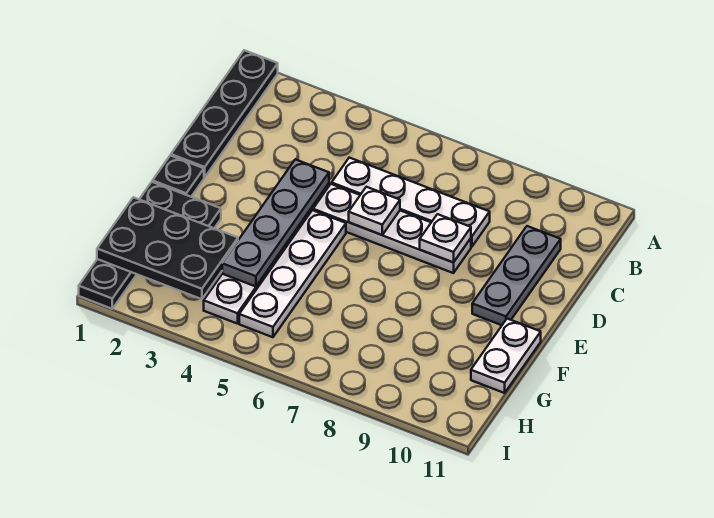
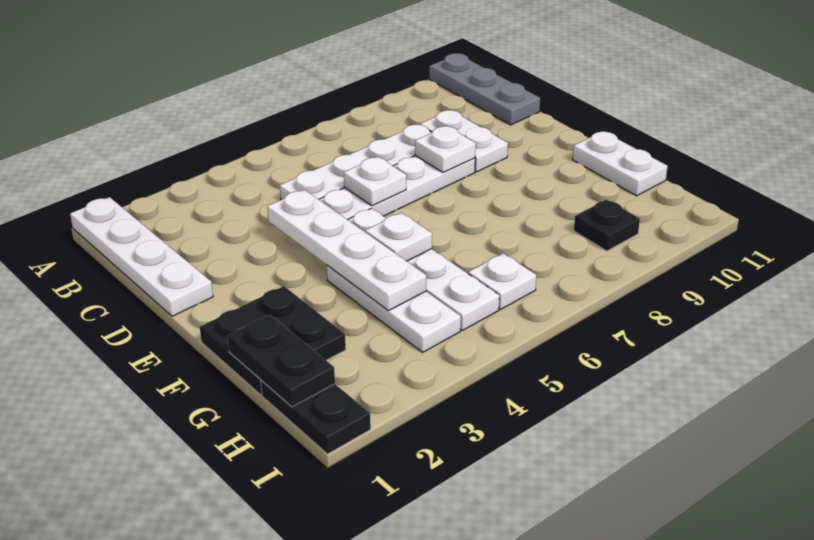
black 1x4 plate [171,50,278,177] -> white 1x4 plate [70,197,213,316]
none -> white 1x2 plate [420,110,508,172]
grey 1x3 plate [472,226,561,325] -> grey 1x3 plate moved to [429,53,540,125]
grey 1x4 plate [222,159,329,287] -> white 1x4 plate [267,190,426,311]
black 1x1 plate [153,156,204,197] -> black 1x1 plate moved to [574,200,640,251]
none -> white 1x1 plate [365,213,432,261]
black 2x3 plate [97,197,238,299] -> black 1x2 plate [227,315,335,407]
none -> white 1x1 plate [468,253,536,309]

